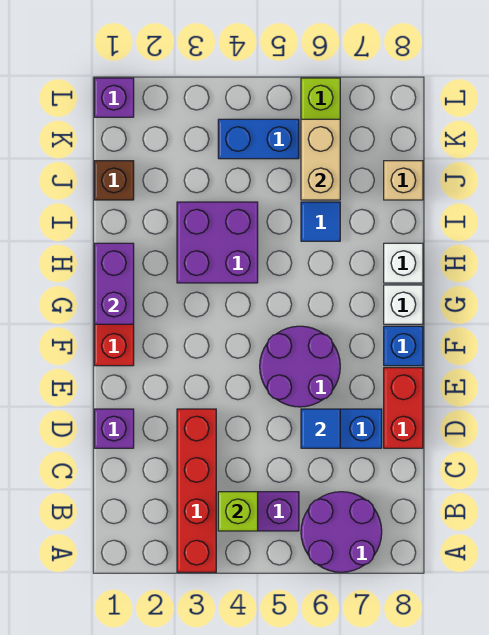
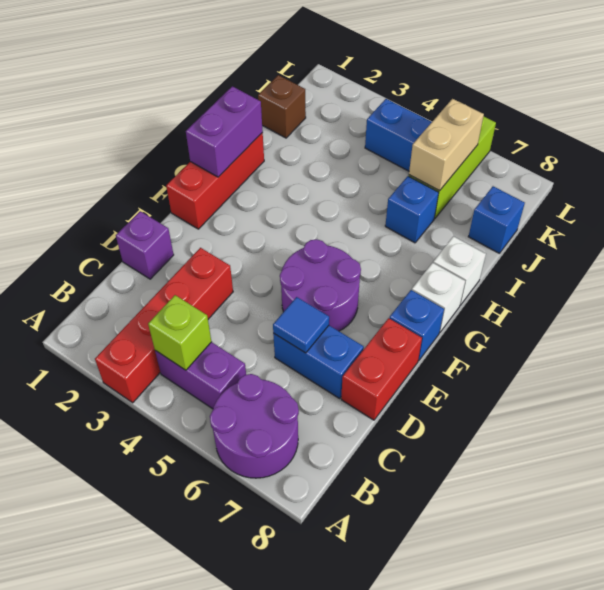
purple 2x2 brick [177,202,258,283] -> none
blue 1x1 tile [301,202,340,241] -> blue 1x1 brick [385,176,439,243]
tan 1x1 brick [384,161,423,200] -> blue 1x1 brick [468,186,525,254]
purple 1x1 brick [94,78,134,117] -> none

